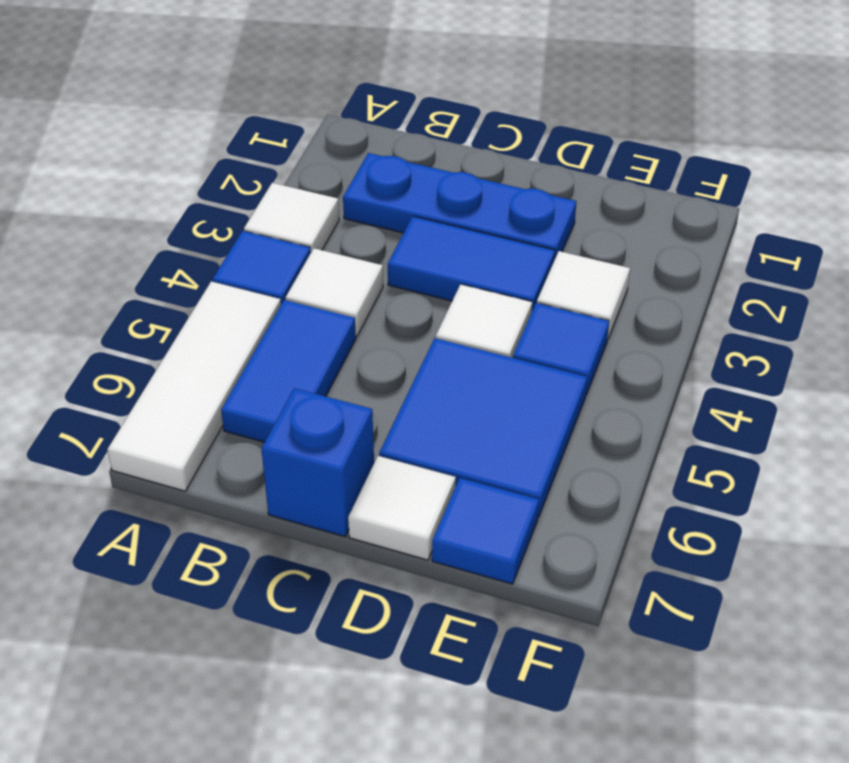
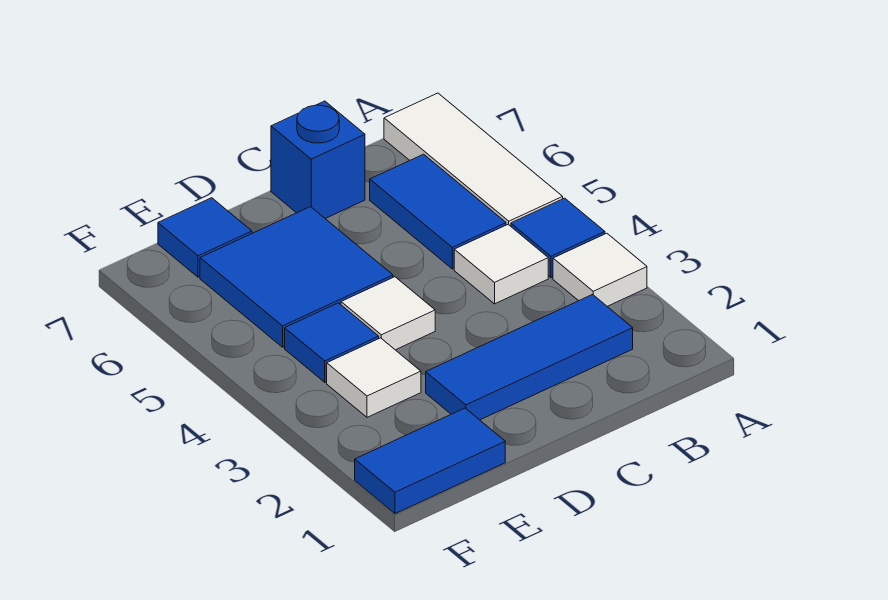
blue 1x3 plate [343,153,576,260] -> blue 1x3 tile [426,295,633,420]
blue 1x2 tile [388,216,555,311] -> blue 1x2 tile moved to [355,408,505,514]
white 1x1 tile [348,456,456,560] -> none

